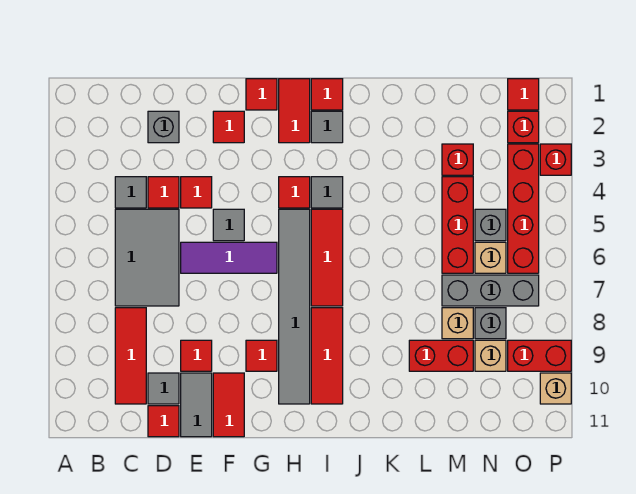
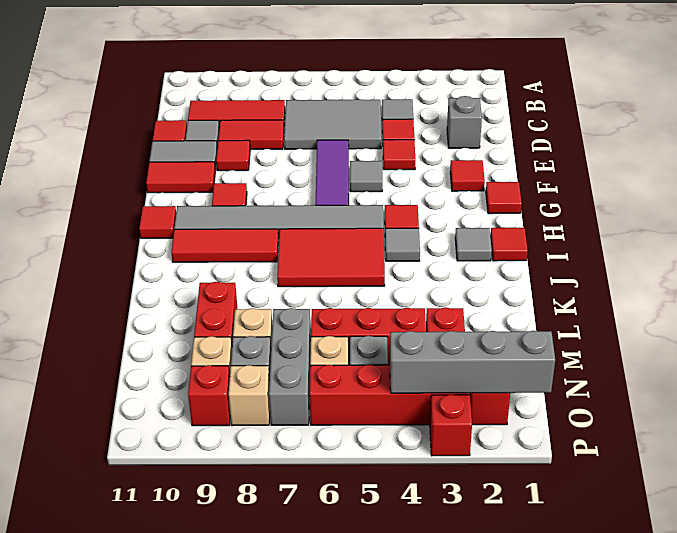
red 1x2 tile [279,79,310,143] -> red 1x2 tile moved to [218,120,284,149]
red 1x3 tile [311,209,343,306] -> red 2x3 tile [277,228,385,287]
red 1x1 tile [508,79,539,110] -> red 1x1 tile moved to [139,206,176,238]
none -> grey 1x4 brick [390,331,555,393]
red 1x2 brick [508,340,571,371] -> red 1x1 brick [188,365,230,426]
tan 1x1 brick [540,373,571,404] -> tan 1x1 brick moved to [229,365,270,426]

